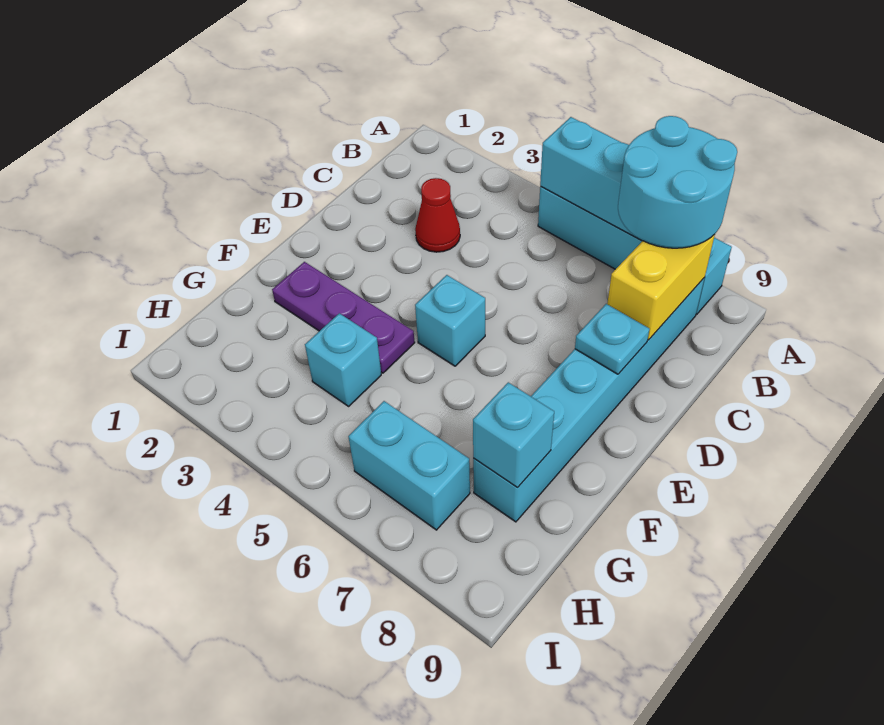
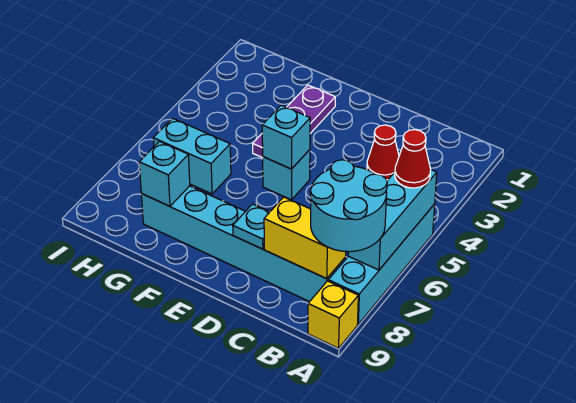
none -> red 1x1 cone [395,130,431,188]
none -> yellow 1x1 brick [308,281,358,348]
cyan 1x1 brick [305,313,381,406] -> cyan 1x1 brick moved to [262,105,310,169]
cyan 1x2 brick [348,401,470,530] -> cyan 1x2 brick turned to [153,118,231,194]

